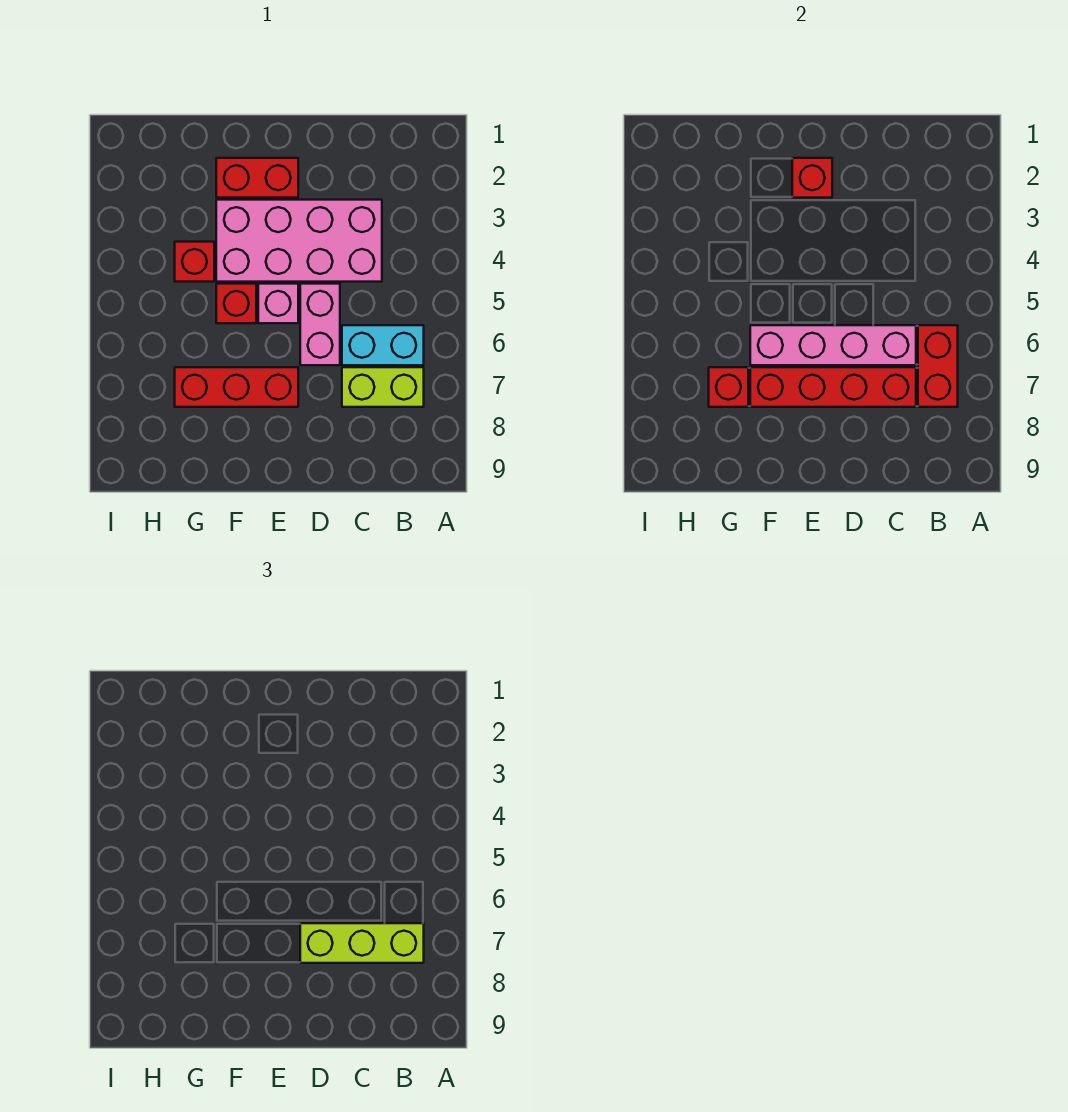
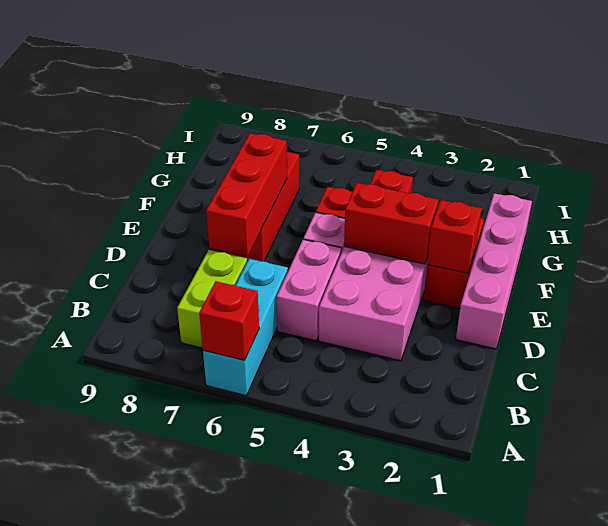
cyan 1x2 brick [342,325,424,365] -> cyan 1x3 brick [203,259,288,396]
red 1x2 brick [918,325,958,407] -> red 1x2 brick moved to [344,183,438,264]
lime 1x3 brick [300,923,424,963] -> none
pink 1x4 brick [750,325,916,365] -> pink 1x4 brick moved to [456,193,532,349]
red 1x4 brick [750,367,916,407] -> red 1x3 brick [206,133,287,256]
pink 1x2 brick [300,284,340,365] -> pink 1x2 brick turned to [277,239,341,341]
red 1x1 brick [709,367,748,407] -> red 1x1 brick moved to [199,281,259,360]

